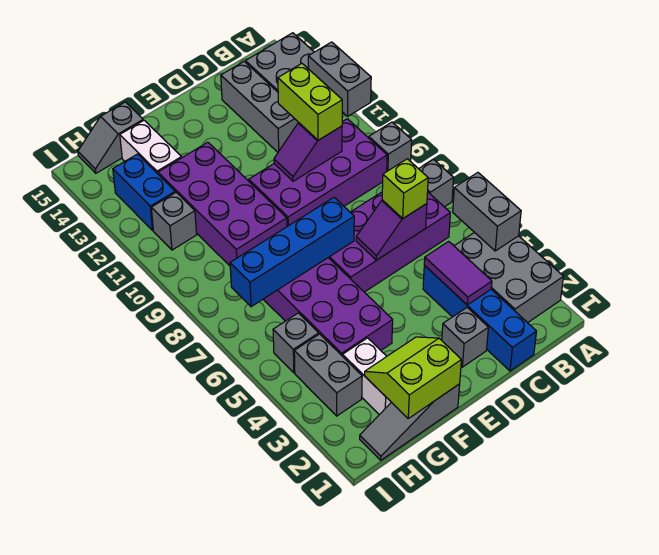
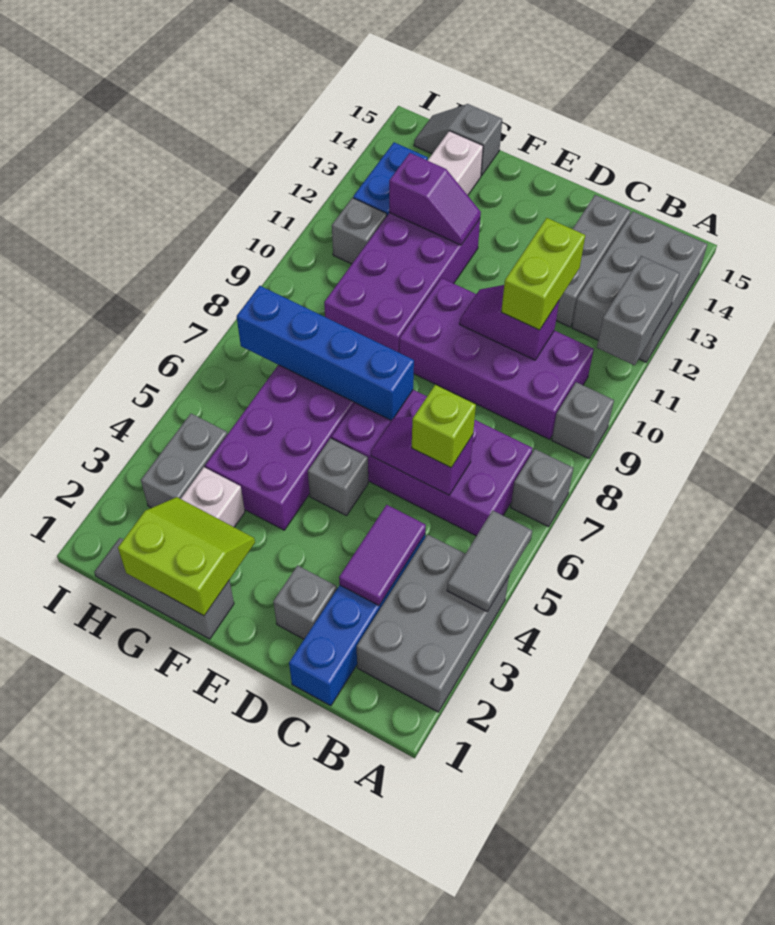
grey 1x2 brick [453,173,521,251] -> grey 1x2 tile [447,510,532,611]
none -> purple 1x2 slope [389,153,481,245]
grey 1x1 brick [273,313,319,373] -> grey 1x1 brick moved to [308,438,368,516]

